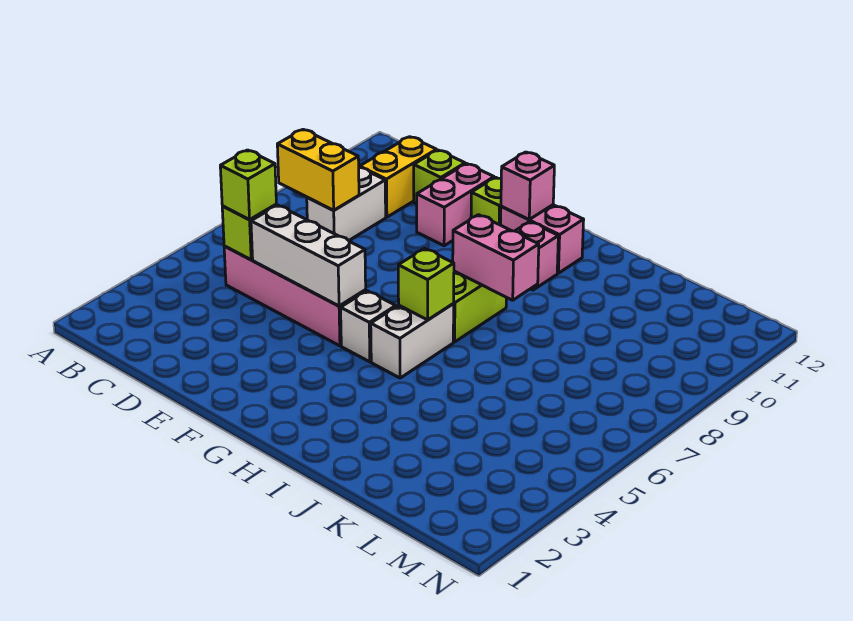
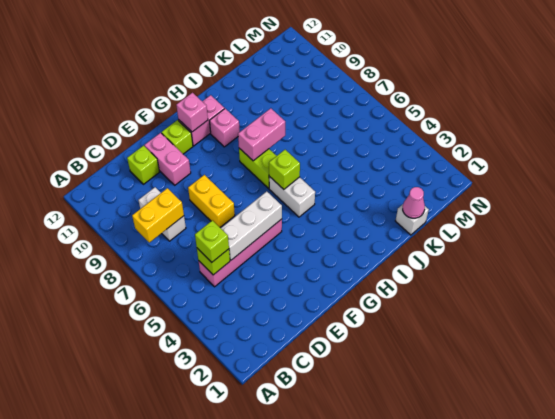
yellow 1x2 brick [360,137,437,217] -> yellow 1x2 brick moved to [188,175,235,227]
white 1x1 brick [341,291,396,362] -> white 1x1 brick moved to [395,204,429,235]
none -> pink 1x1 cone [403,187,425,218]

